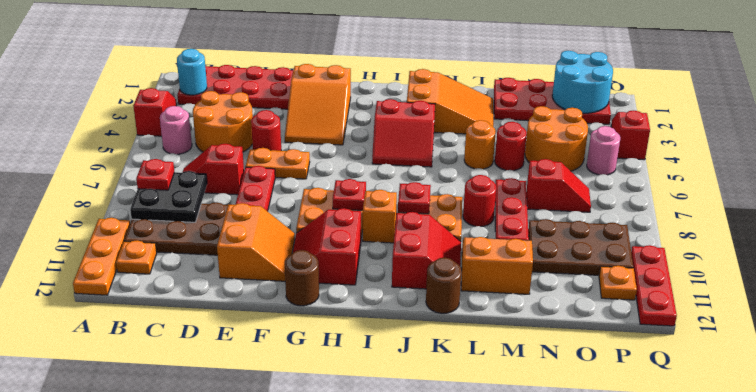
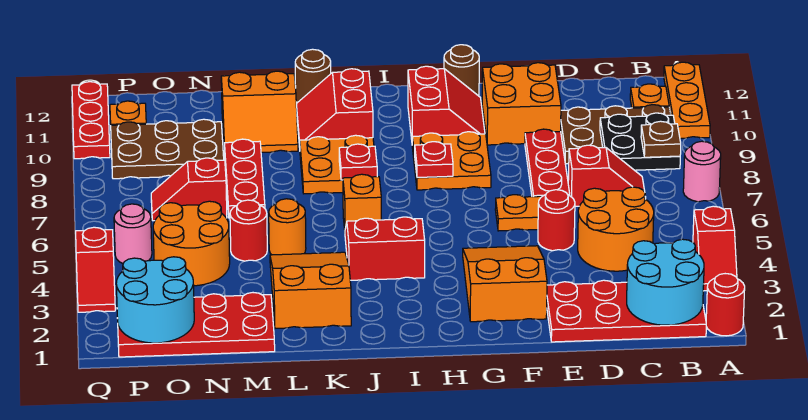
cyan 1x1 round brick [177,49,207,95] -> cyan 2x2 round brick [627,239,704,325]
pink 1x1 round brick [160,106,192,154] -> pink 1x1 round brick moved to [683,141,721,202]
red 1x1 plate [136,159,174,190] -> brown 1x1 plate [641,121,681,157]
orange 2x2 slope [217,203,295,281] -> orange 2x2 brick [482,63,561,145]
orange 1x1 brick [363,190,397,243] -> orange 1x1 brick moved to [343,174,381,230]
orange 2x3 slope [407,69,493,134] -> orange 2x3 slope turned to [270,252,351,328]
red 1x1 round brick [463,175,496,226] -> red 1x1 round brick moved to [706,274,745,336]

